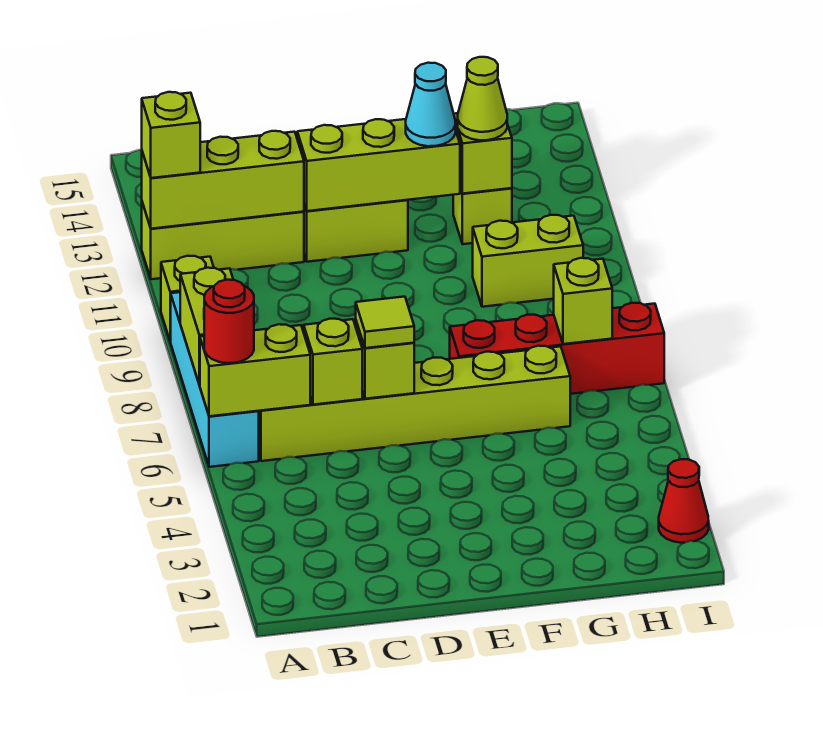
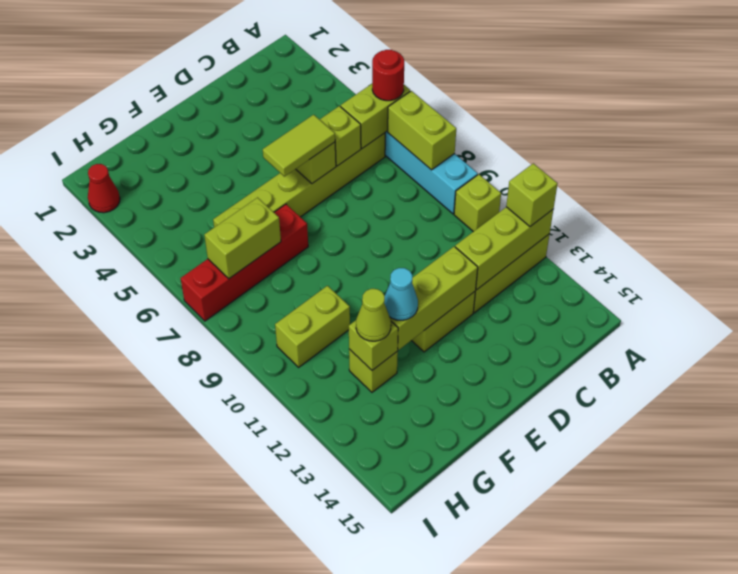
lime 1x1 tile [356,297,414,348] -> lime 1x2 tile [263,115,335,177]
lime 1x1 brick [554,258,612,344] -> lime 1x2 brick [204,198,281,279]

